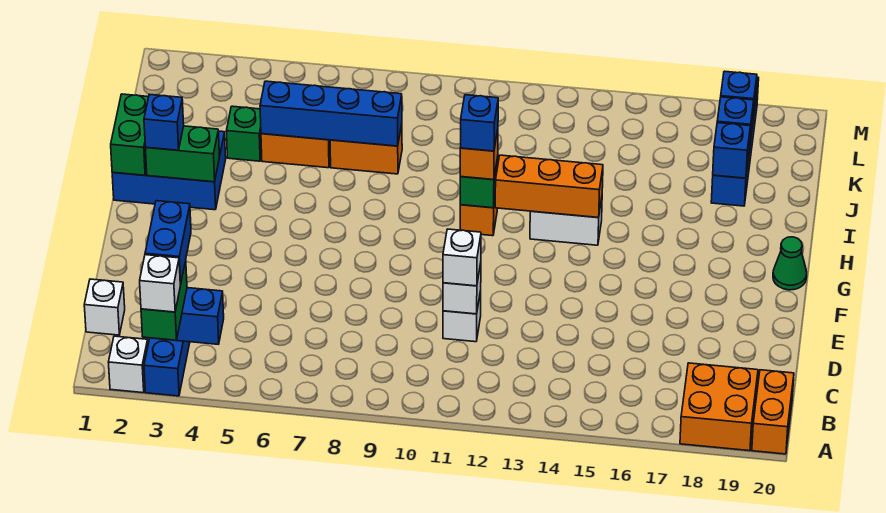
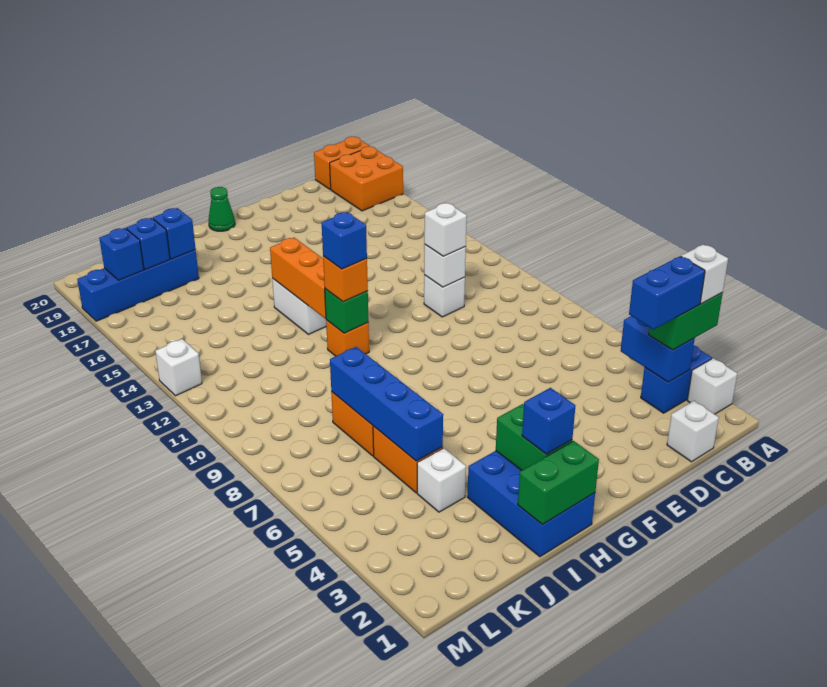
green 1x1 brick [227,106,262,161] -> white 1x1 brick [417,448,466,512]
none -> white 1x1 brick [155,339,202,396]

